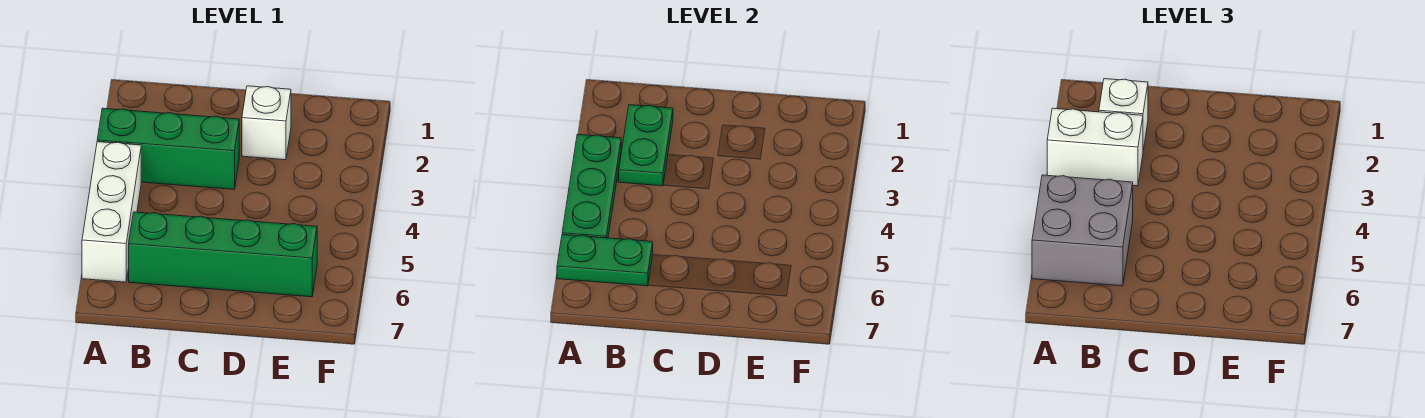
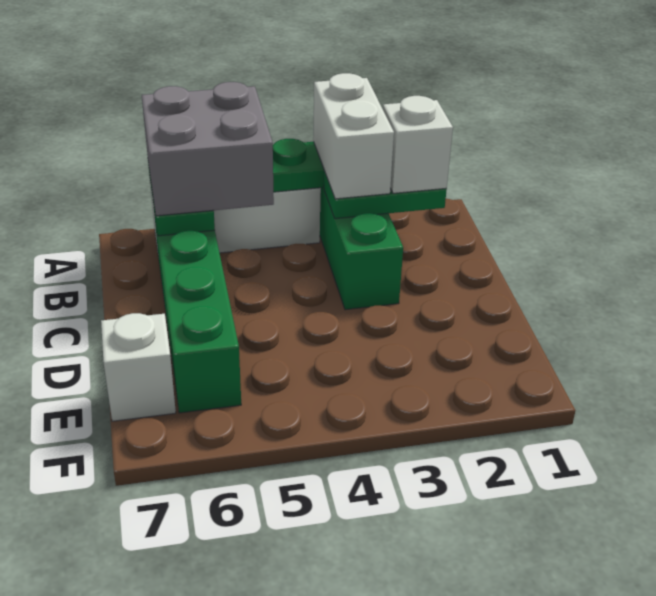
white 1x1 brick [242,86,291,160] -> white 1x1 brick moved to [101,313,176,421]

